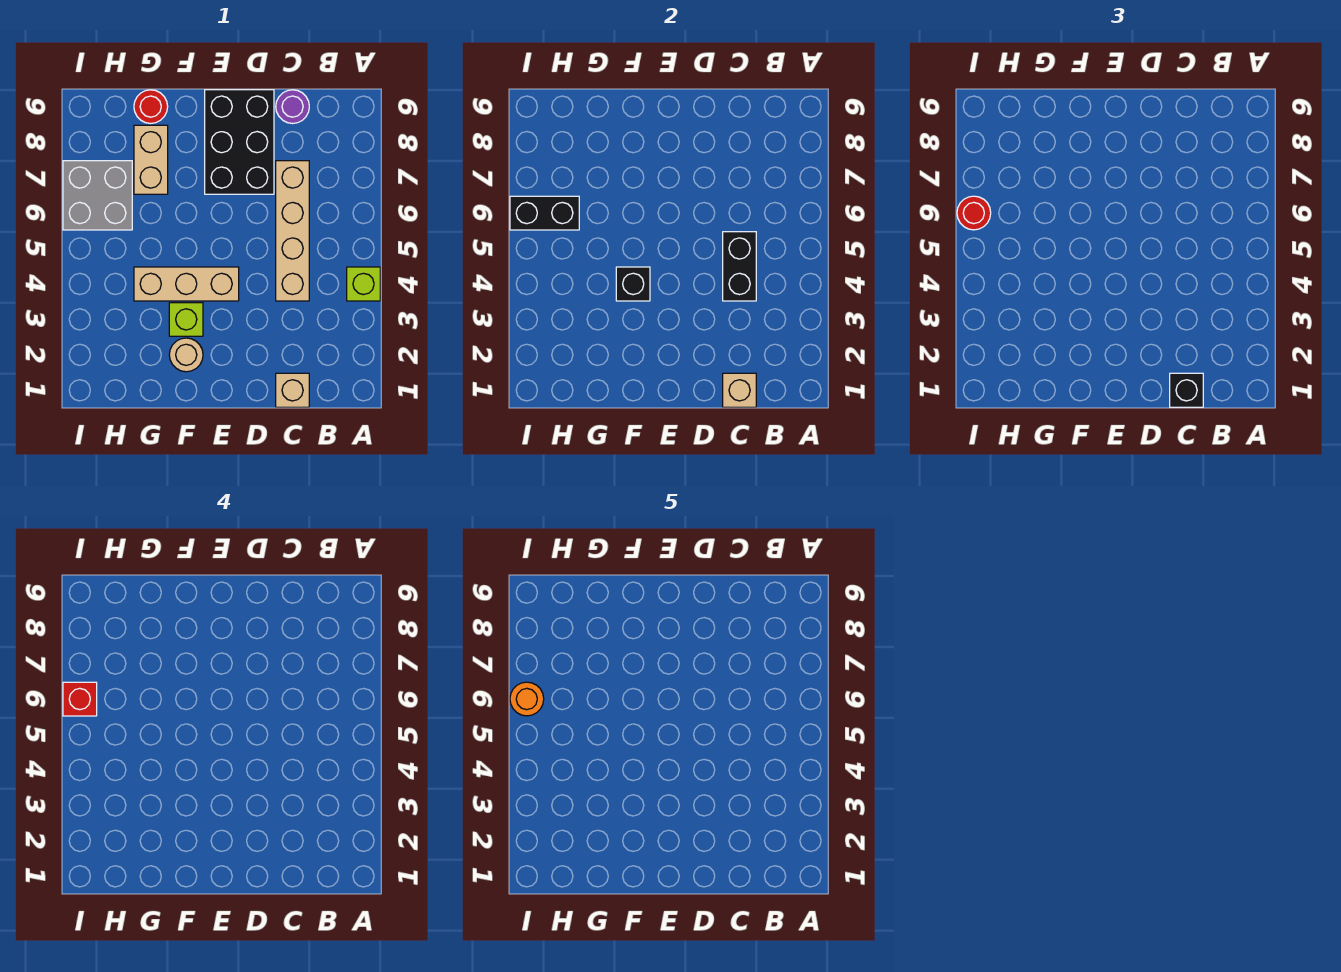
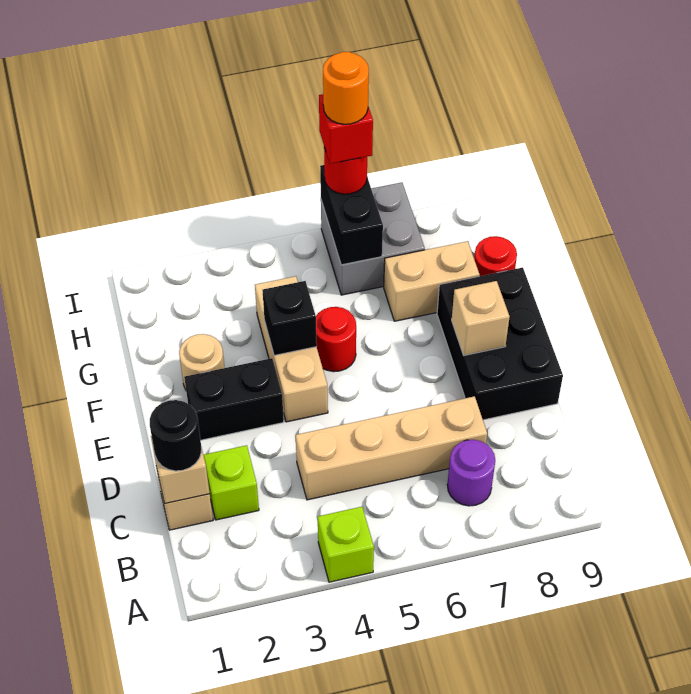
black 1x1 brick [1170,373,1203,407] -> black 1x1 round brick [150,400,202,471]
black 1x2 brick [723,232,756,301] -> black 1x2 brick moved to [184,358,284,440]
purple 1x1 round brick [276,90,309,124] -> purple 1x1 round brick moved to [447,440,495,506]
black 2x3 brick [205,90,274,194] -> black 2x3 brick turned to [437,267,563,420]
none -> tan 1x1 brick [452,281,510,355]
lime 1x1 brick [169,303,203,336] -> lime 1x1 brick moved to [204,445,259,520]
none -> red 1x1 round brick [316,307,356,372]

